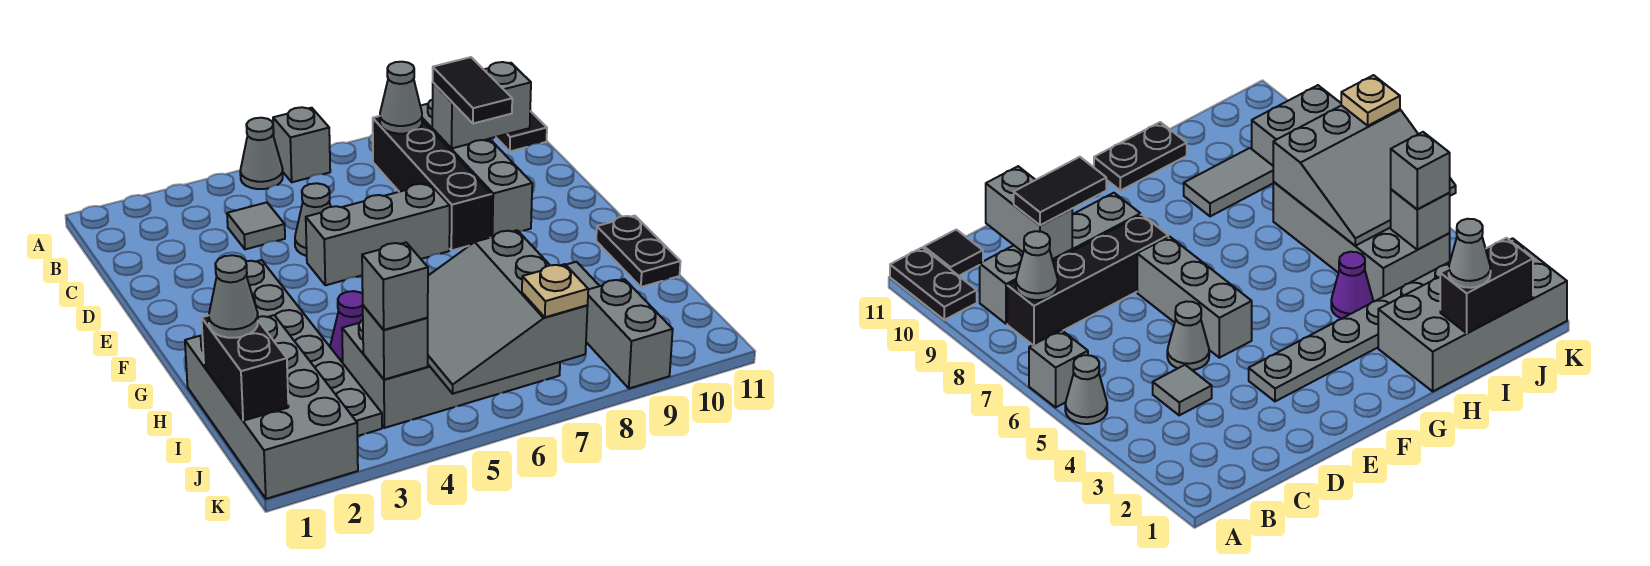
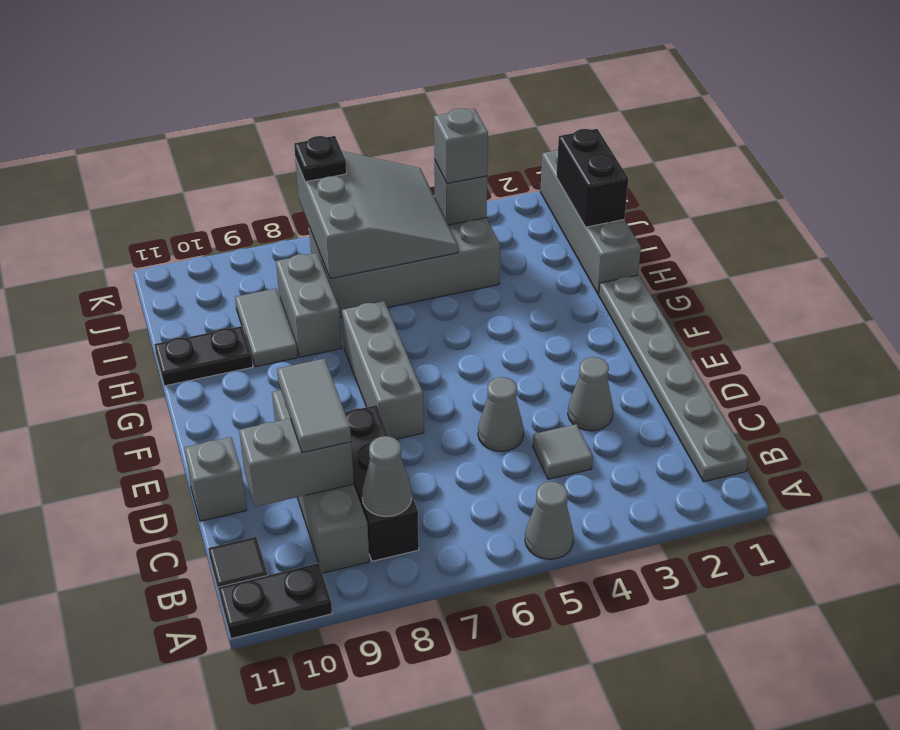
grey 1x1 brick [273,107,330,182] -> grey 1x1 brick moved to [184,437,247,521]
black 1x4 brick [373,116,491,251] -> black 1x3 brick [345,405,419,561]
black 1x2 tile [433,57,512,124] -> grey 1x2 tile [277,359,351,453]
grey 1x6 plate [246,260,382,436] -> grey 1x6 plate moved to [599,275,748,482]
grey 1x3 brick [306,184,450,285] -> grey 1x3 brick turned to [342,301,424,439]
black 1x2 plate [596,216,681,287] -> black 1x2 plate turned to [154,326,253,386]
grey 2x4 brick [185,315,358,499] -> grey 1x4 brick [540,149,641,294]
purple 1x1 cone [330,291,363,363] -> none
grey 1x1 cone [209,255,258,338] -> grey 1x1 cone moved to [568,357,613,431]
grey 1x2 brick [586,279,673,388] -> grey 1x2 brick moved to [276,253,342,357]
tan 1x1 plate [522,264,588,317] -> black 1x1 plate [294,136,346,182]

